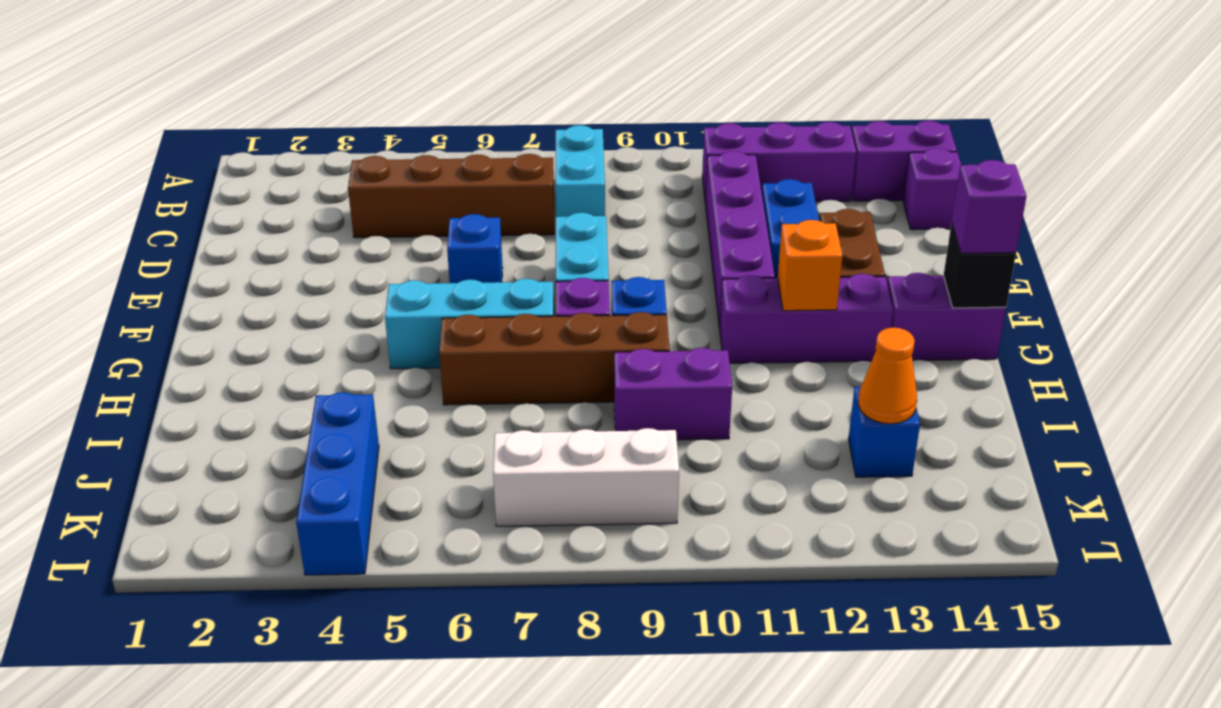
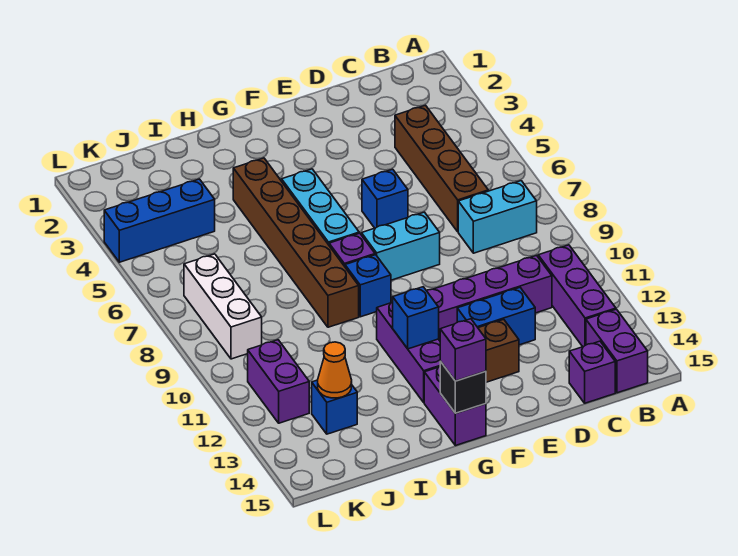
orange 1x1 brick [778,220,842,311] -> blue 1x1 brick [393,287,439,349]
brown 1x4 brick [439,312,670,405] -> brown 1x6 brick [233,158,359,327]
purple 1x2 brick [614,348,732,440] -> purple 1x2 brick moved to [248,340,309,423]

